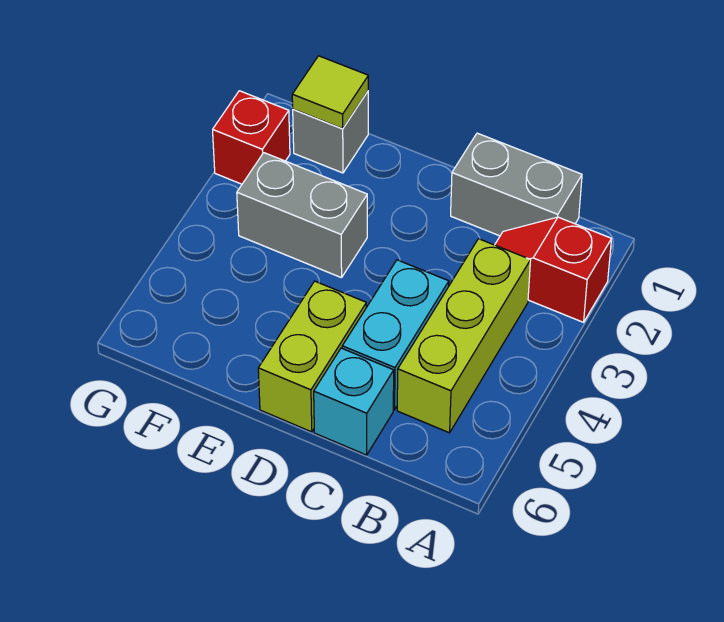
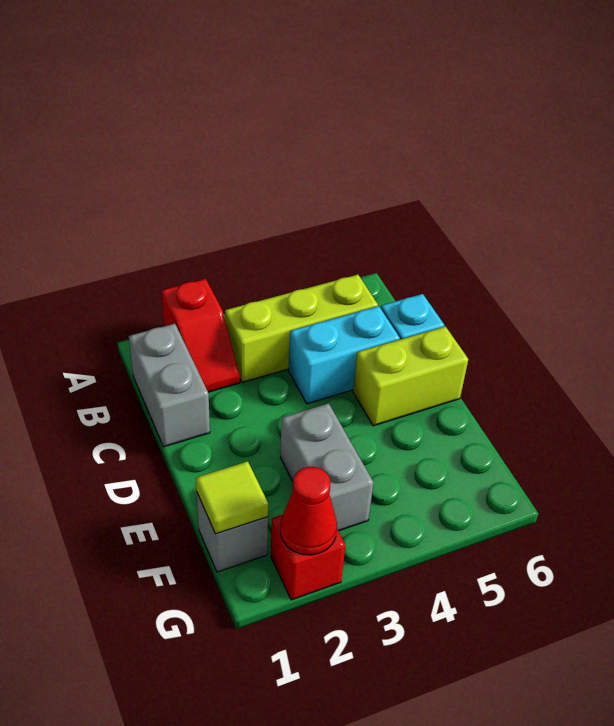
none -> red 1x1 cone [280,467,337,555]

